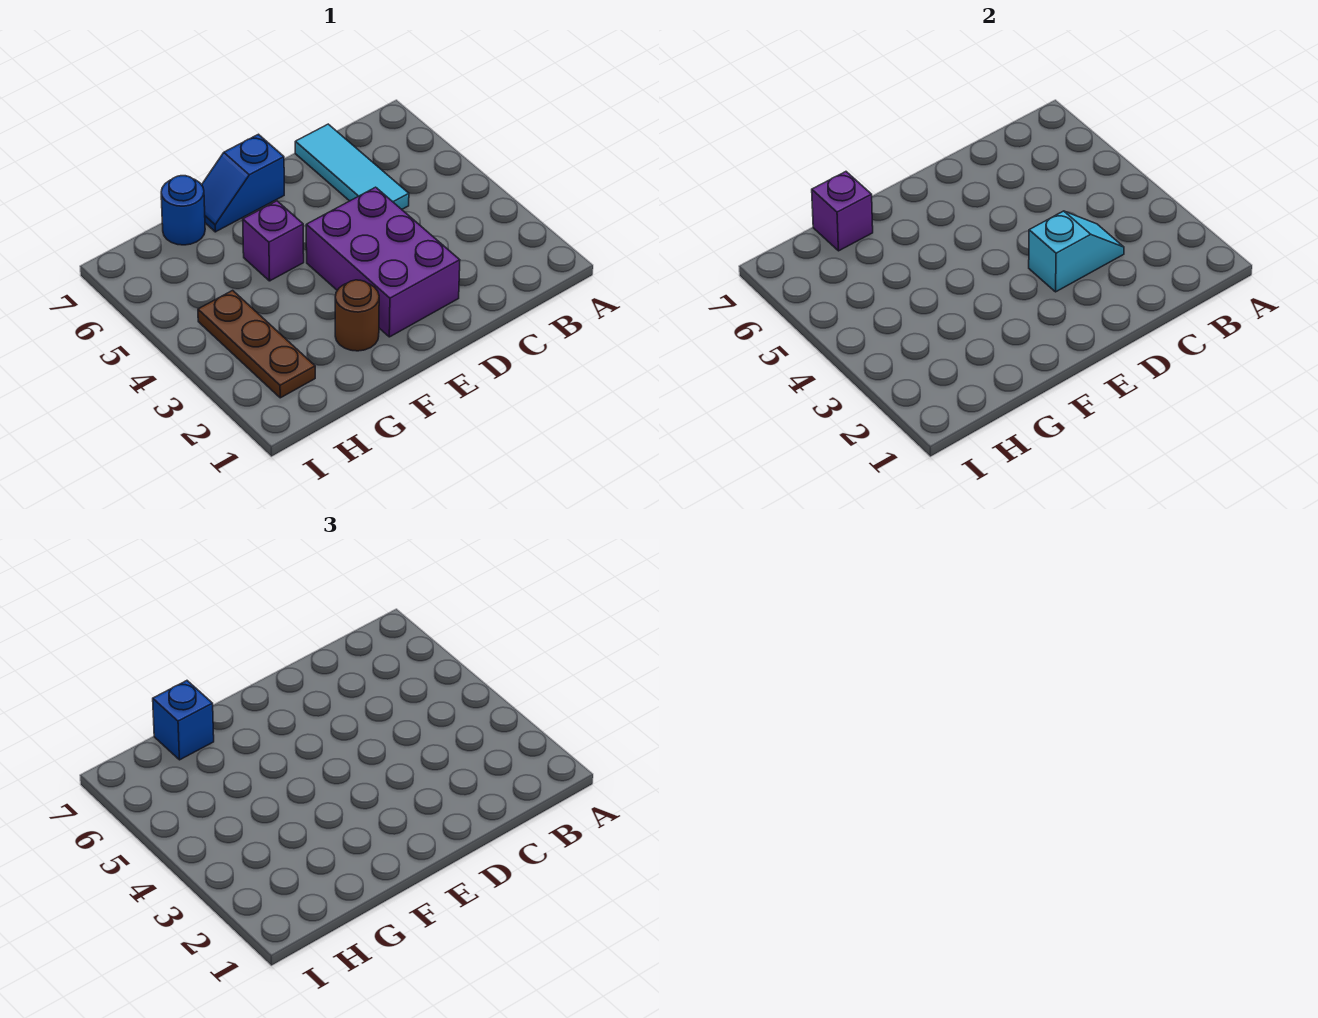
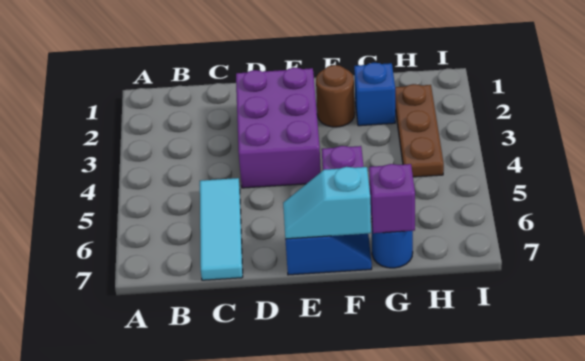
cyan 1x2 slope [1029,211,1124,292] -> cyan 1x2 slope moved to [283,167,371,239]
blue 1x1 brick [153,681,214,760] -> blue 1x1 brick moved to [354,63,395,126]

